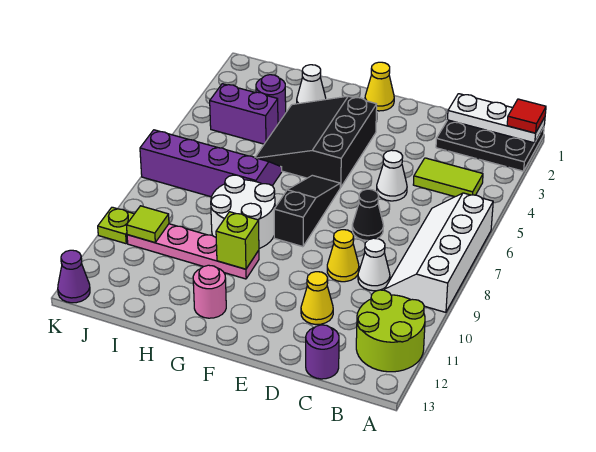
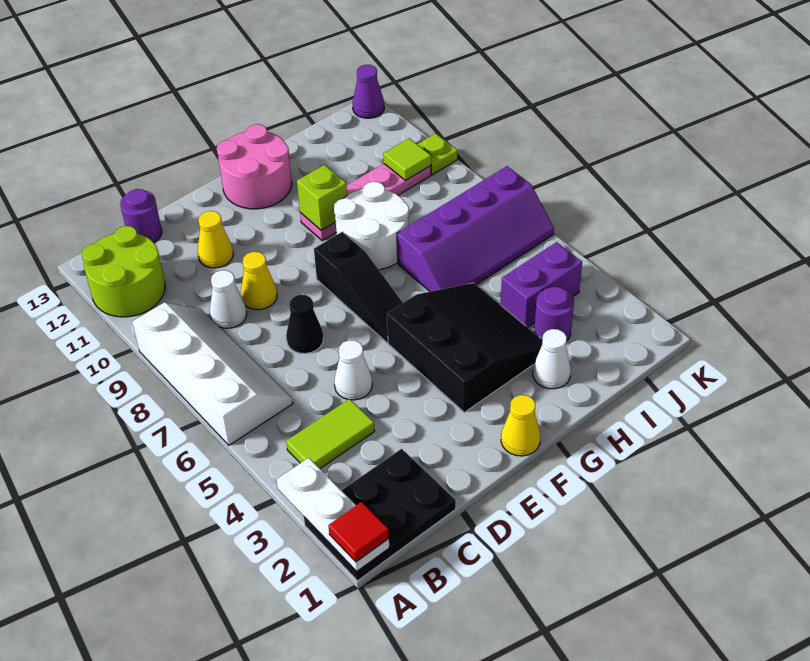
white 1x3 plate [447,94,545,143] -> white 1x3 plate turned to [276,458,389,571]
pink 1x1 round brick [193,265,226,318] -> pink 2x2 round brick [217,124,292,209]

